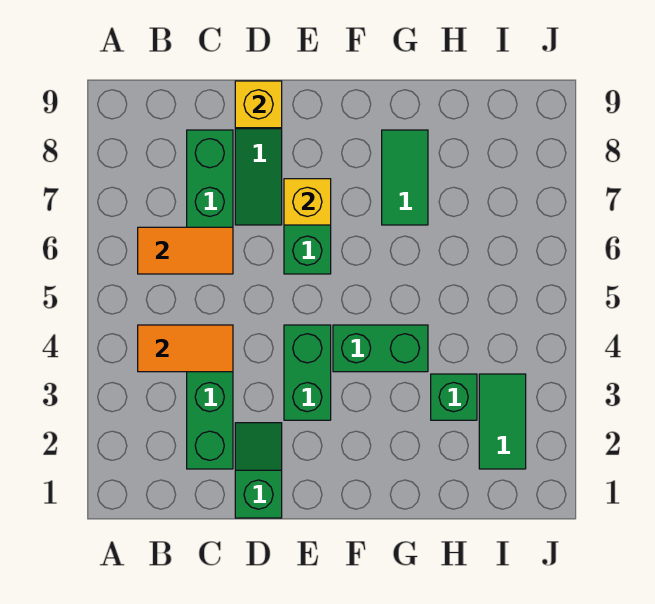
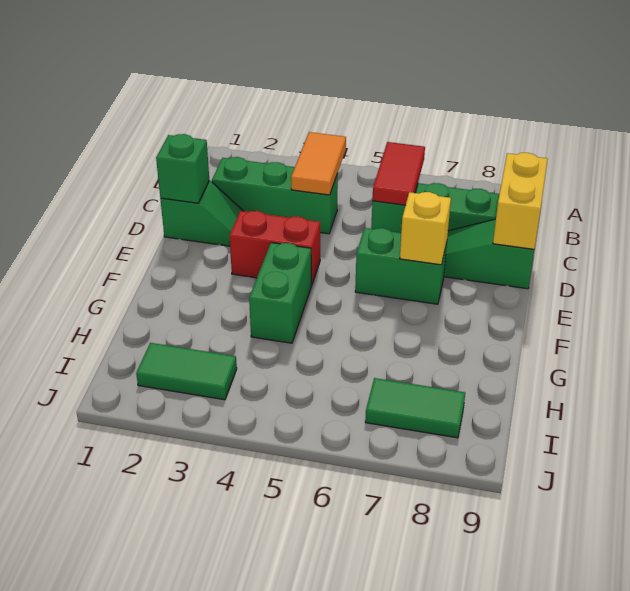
orange 1x2 tile [138,227,233,274] -> red 1x2 tile [373,142,425,205]
yellow 1x1 brick [235,81,282,128] -> yellow 1x2 brick [493,153,548,249]
green 1x2 brick [284,325,331,420] -> red 1x2 brick [230,211,320,286]
green 1x2 tile [382,130,428,225] -> green 1x2 tile moved to [365,378,465,438]
green 1x1 brick [431,374,477,420] -> green 1x1 brick moved to [156,134,209,203]

